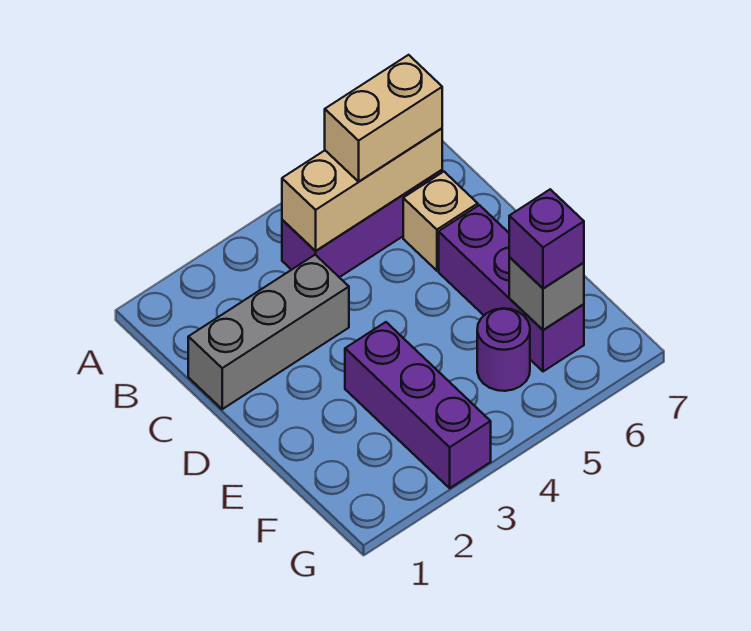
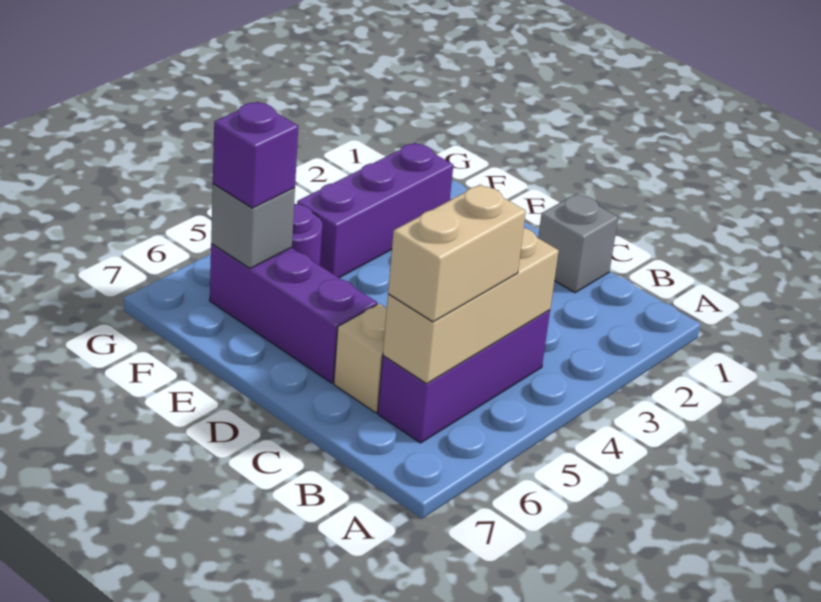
grey 1x3 brick [188,255,349,409] -> grey 1x1 brick [538,194,618,293]
purple 1x3 brick [345,322,491,488] -> purple 1x3 brick turned to [297,143,453,278]

